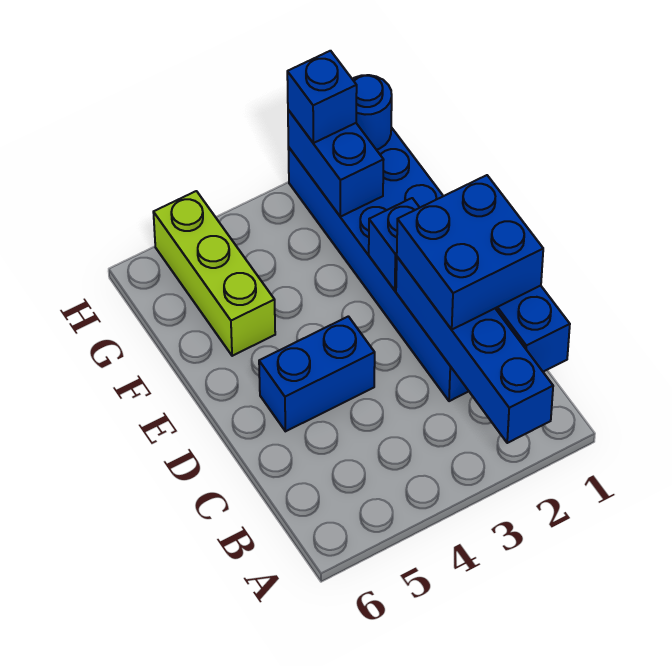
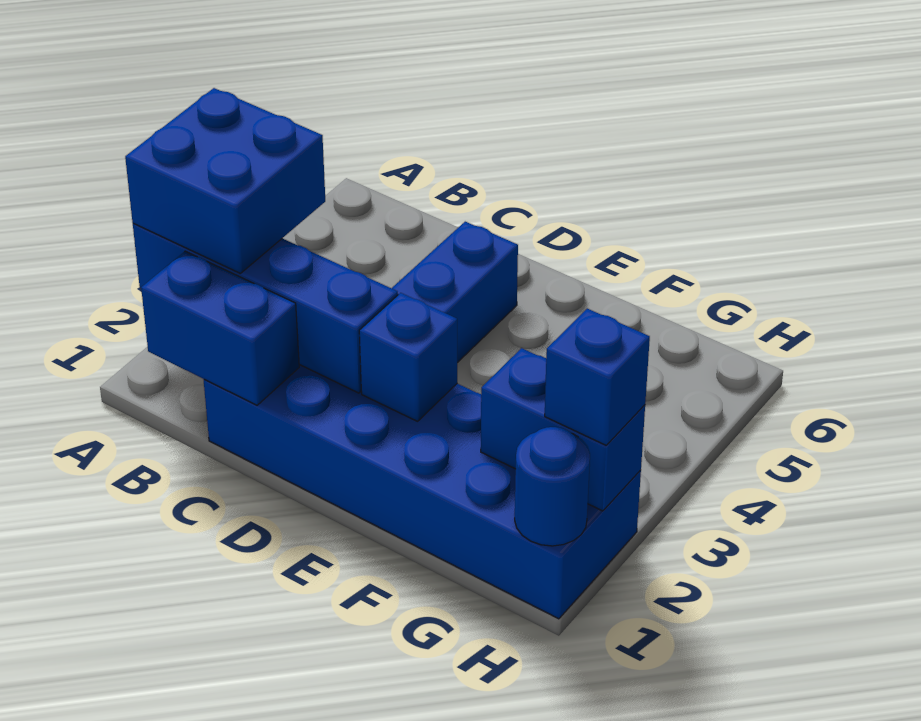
blue 2x2 brick [397,175,543,330] -> blue 2x2 brick moved to [125,88,325,273]
lime 1x3 brick [153,191,275,356] -> none

